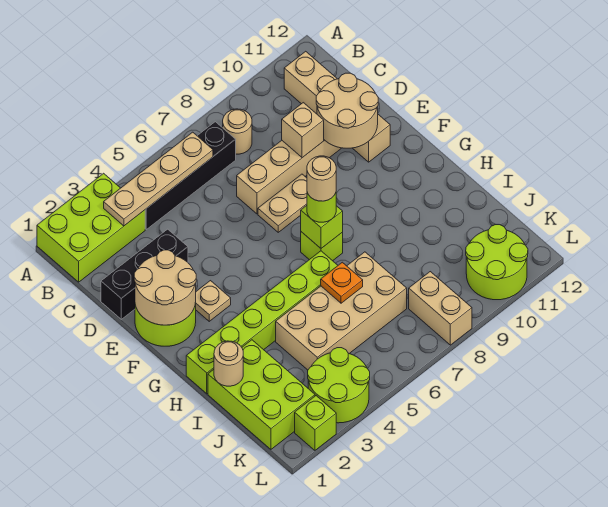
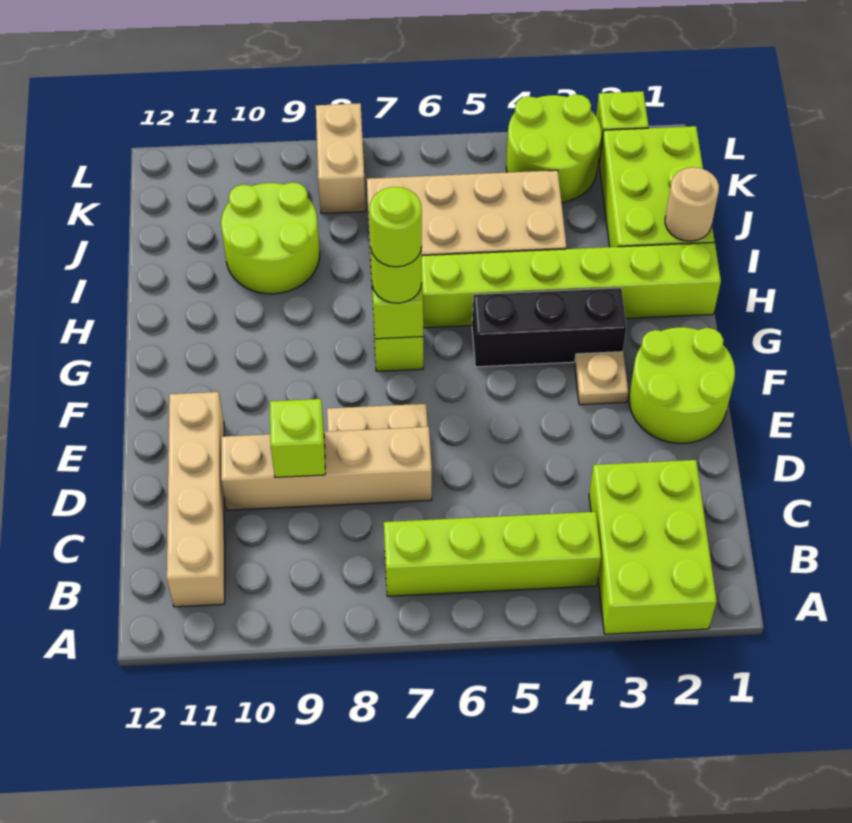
lime 2x3 brick [37,173,145,282] -> lime 2x3 brick turned to [589,460,717,634]
tan 1x4 plate [104,132,213,226] -> none
black 1x4 brick [145,122,236,229] -> lime 1x4 brick [384,512,601,596]
tan 1x1 round brick [223,109,252,154] -> none
black 1x3 brick [101,229,188,319] -> black 1x3 brick moved to [472,288,626,367]
tan 1x1 brick [282,103,324,158] -> lime 1x1 brick [270,399,325,477]
tan 2x2 round brick [316,73,378,148] -> none
tan 2x2 round brick [134,250,196,325] -> none
tan 1x1 round brick [307,156,336,201] -> lime 1x1 round brick [369,187,422,267]
orange 1x1 plate [321,262,363,303] -> none
lime 2x2 round brick [466,225,528,300] -> lime 2x2 round brick moved to [221,182,320,294]

